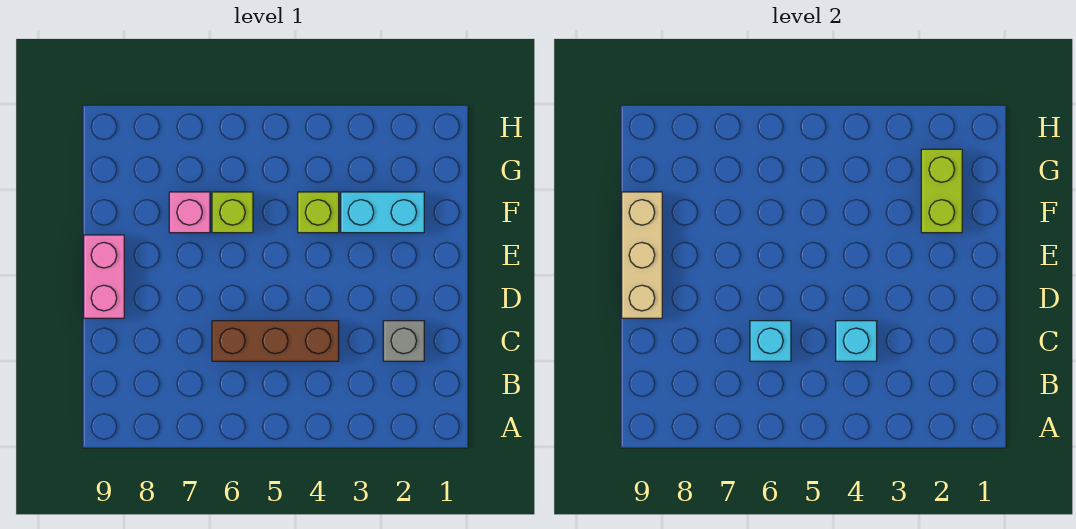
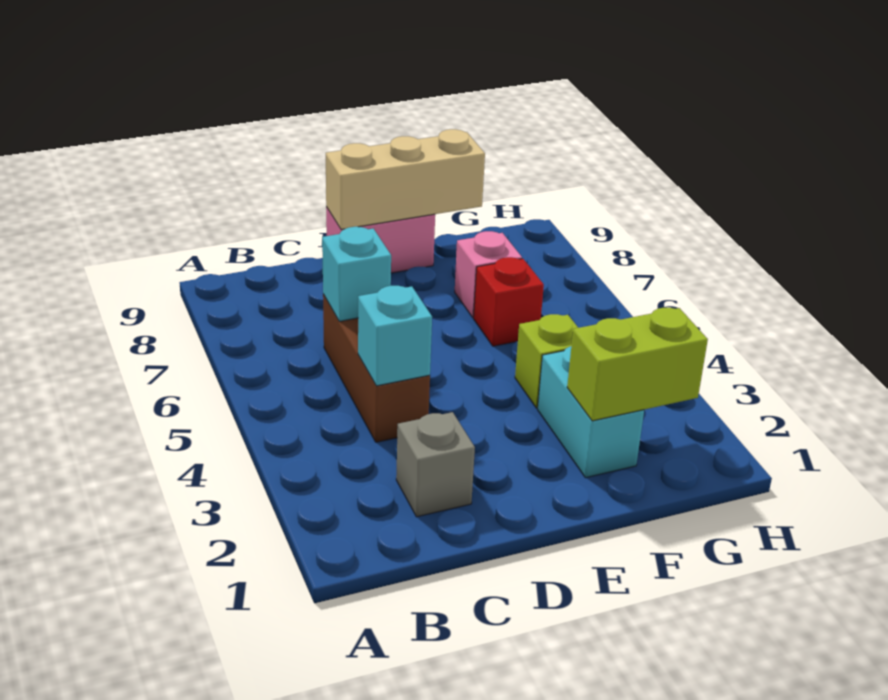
lime 1x1 brick [212,192,253,233] -> red 1x1 brick [474,257,544,346]

